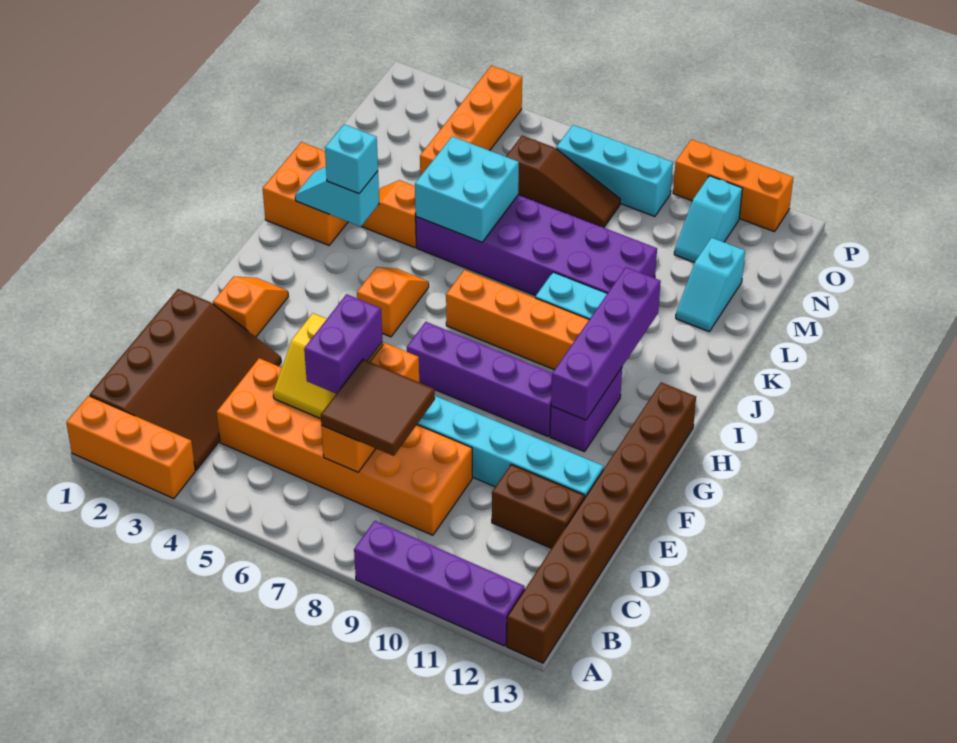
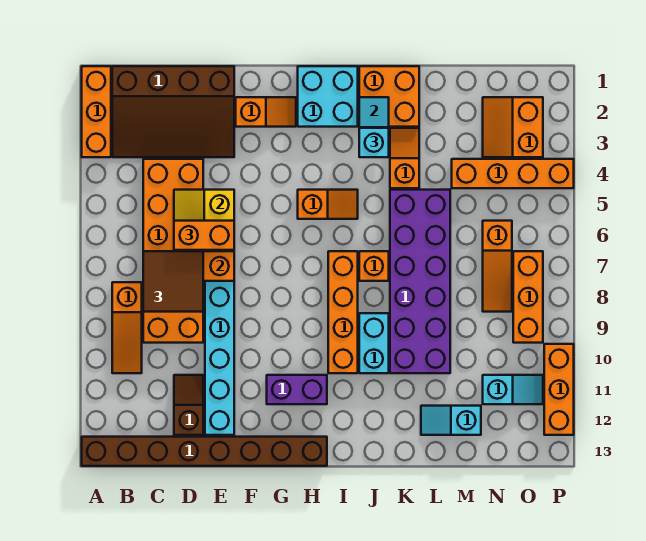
purple 1x4 brick [354,521,525,646] -> none
none -> orange 1x3 slope [112,282,142,373]
purple 1x2 brick [304,294,382,394] -> orange 1x2 brick [174,221,234,250]
brown 1x2 brick [492,464,584,549] -> brown 1x2 slope [174,375,203,435]
purple 1x4 brick [407,322,552,436] -> none
purple 1x4 brick [551,267,661,420] -> none
none -> orange 1x1 brick [359,251,389,281]
cyan 2x2 brick [415,137,519,242] -> cyan 2x2 brick moved to [298,66,358,127]
none -> orange 2x2 slope [483,97,543,157]
brown 1x3 slope [506,135,620,228] -> orange 1x3 slope [483,221,512,312]
cyan 1x2 slope [674,176,742,263] -> cyan 1x2 slope turned to [483,375,543,404]
cyan 1x3 brick [556,125,673,217] -> orange 1x3 brick [513,251,543,343]

